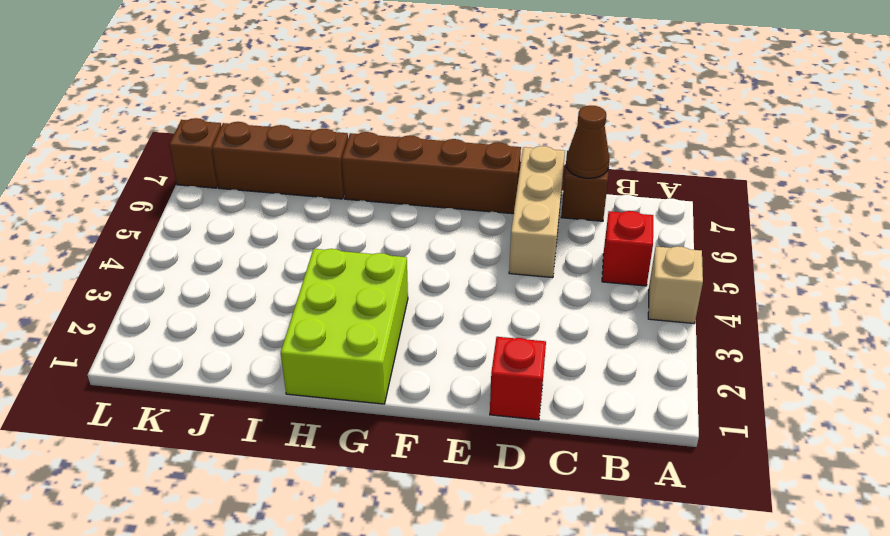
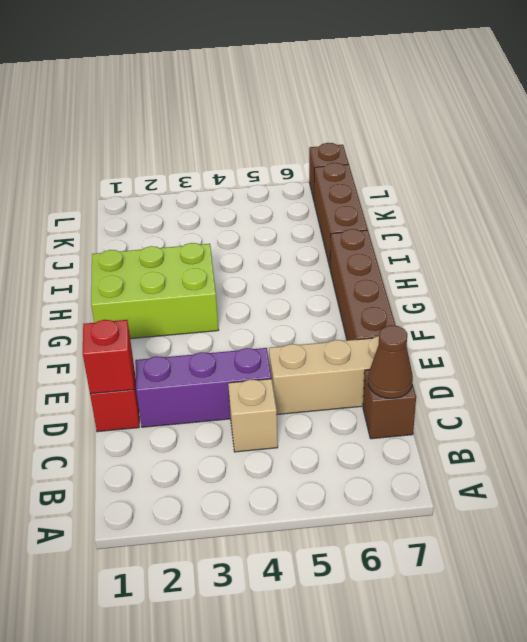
tan 1x1 brick [648,246,703,323] -> tan 1x1 brick moved to [228,379,278,452]
red 1x1 brick [602,211,653,286] -> red 1x1 brick moved to [83,320,134,394]
none -> purple 1x3 brick [135,348,272,427]

